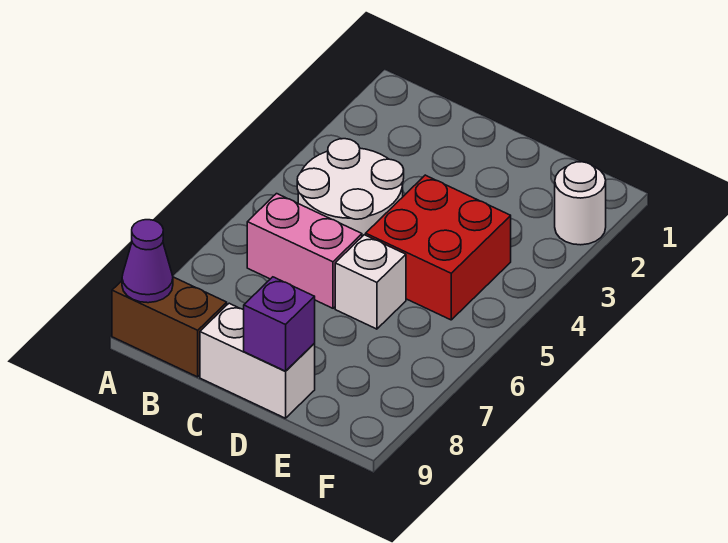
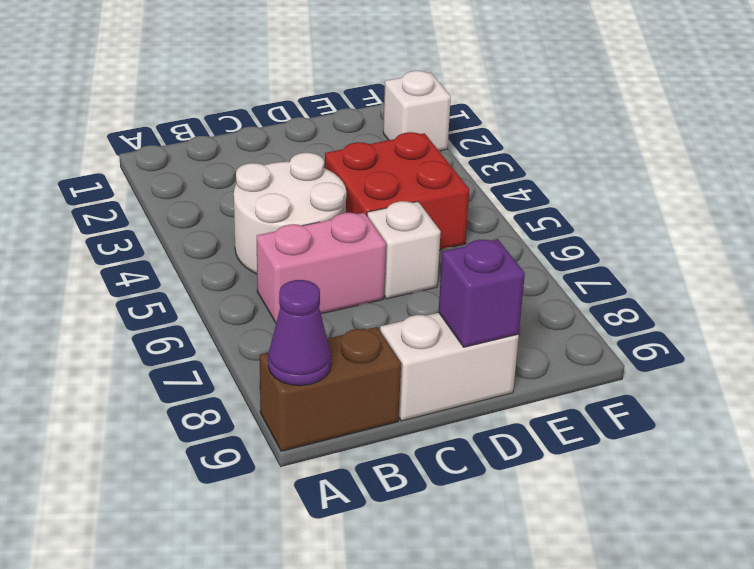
white 1x1 round brick [555,162,606,245] -> white 1x1 brick [383,71,451,151]

